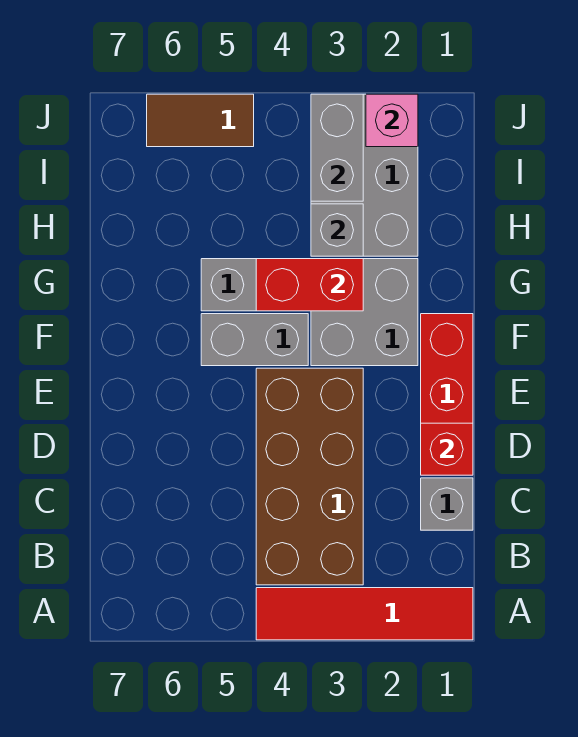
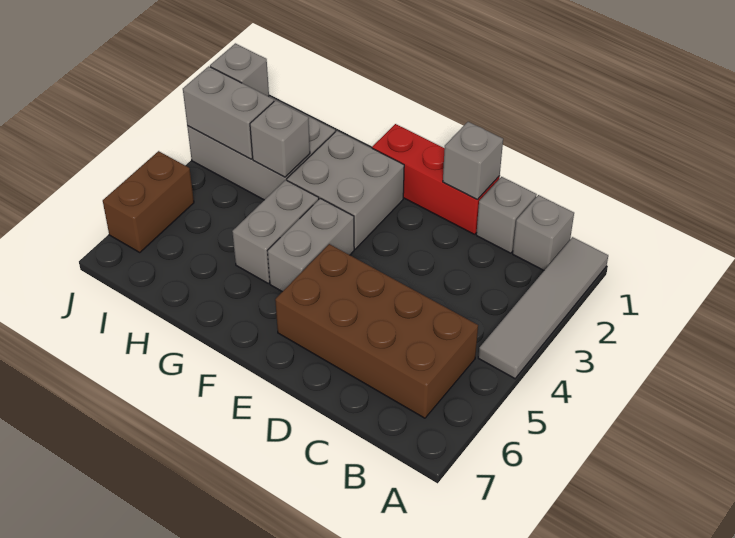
red 1x4 tile [256,588,473,640] -> grey 1x4 tile [478,237,608,378]
none -> grey 1x1 brick [513,195,574,270]
brown 2x4 brick [256,368,363,585] -> brown 2x4 brick moved to [275,244,478,418]
red 1x1 brick [421,423,473,475] -> grey 1x1 brick [443,122,503,200]
red 1x2 brick [256,259,363,311] -> none
pink 1x1 brick [366,94,418,147] -> grey 1x1 brick [210,43,269,96]
brown 1x2 tile [147,94,254,147] -> brown 1x2 brick [103,151,194,253]

